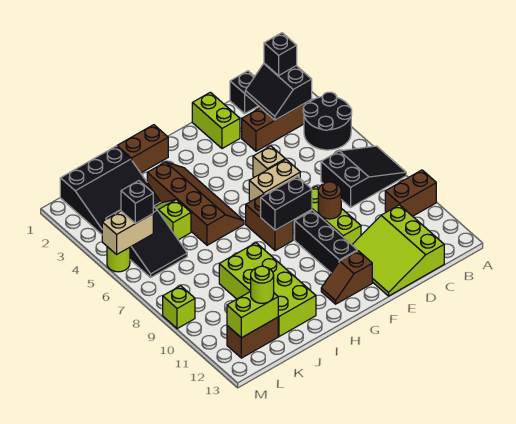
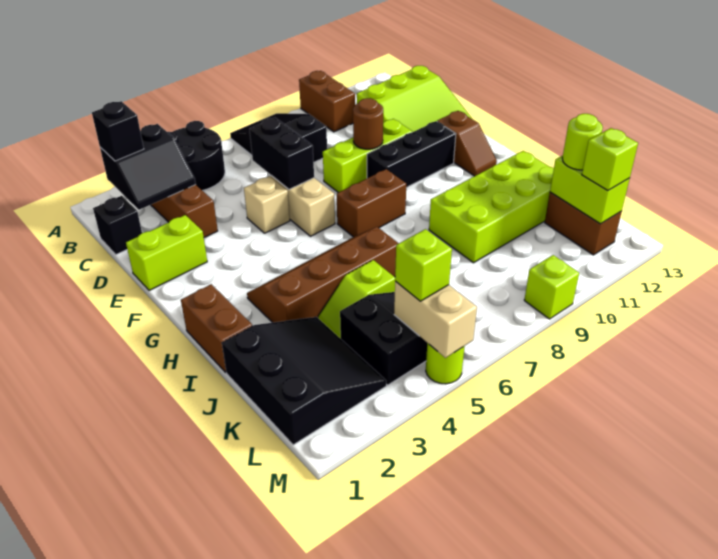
black 1x2 brick [261,177,312,230] -> black 1x2 brick moved to [249,117,314,189]
black 1x1 brick [121,181,153,224] -> lime 1x1 brick [395,229,452,301]
none -> lime 1x1 brick [582,128,638,190]

